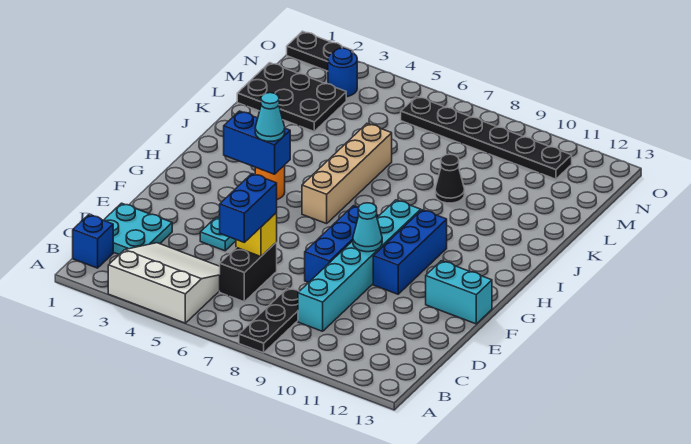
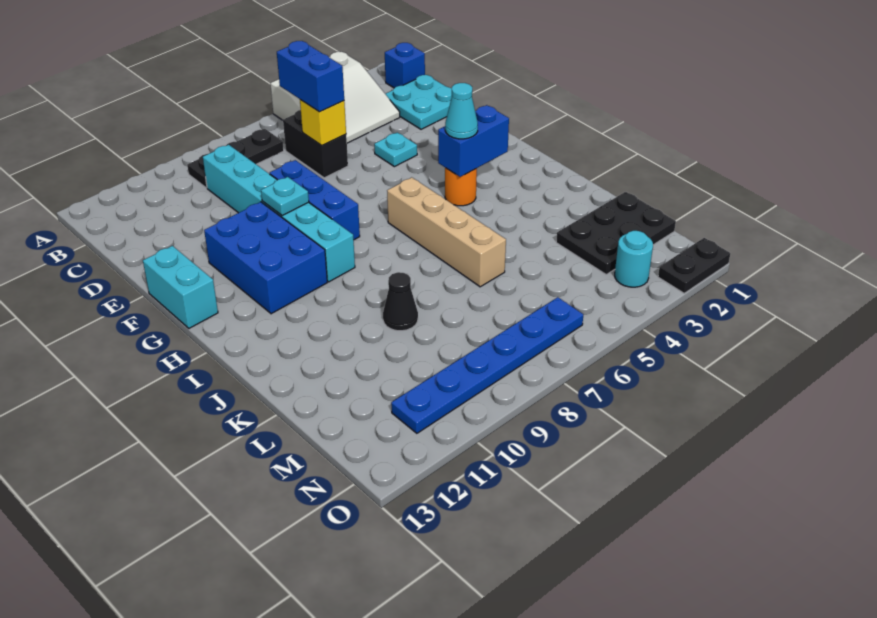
black 1x3 plate [239,288,299,353] -> black 1x3 plate turned to [187,129,284,188]
cyan 1x1 cone [353,203,382,252] -> cyan 1x1 plate [261,177,309,216]
blue 1x3 brick [373,210,447,294] -> blue 2x3 brick [204,202,327,314]
cyan 1x2 brick [426,261,492,324] -> cyan 1x2 brick turned to [143,246,218,328]
blue 1x1 round brick [328,48,357,97] -> cyan 1x1 round brick [615,231,653,287]
black 1x6 plate [401,96,572,179] -> blue 1x6 plate [391,297,583,433]

